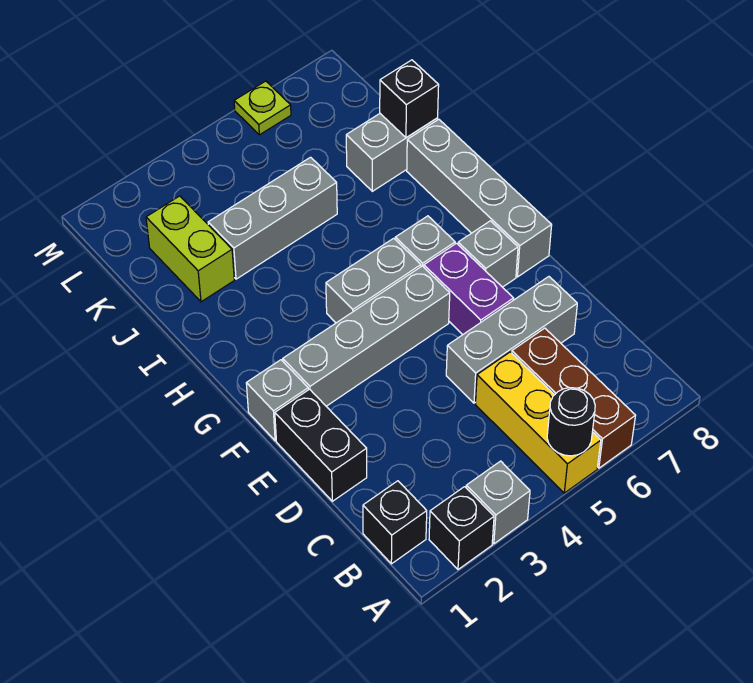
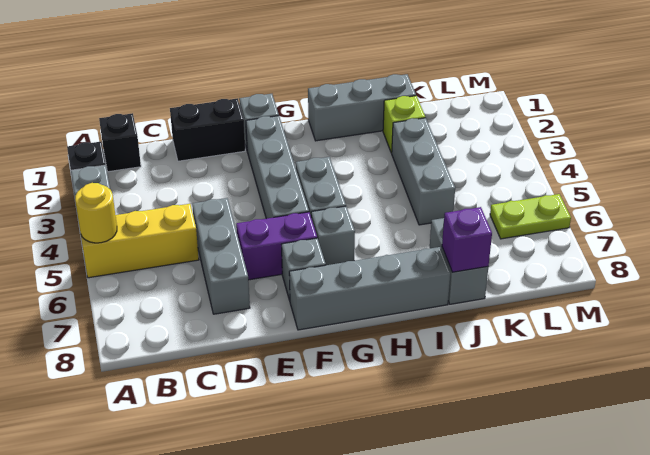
black 1x1 round brick [547,388,595,456] -> yellow 1x1 round brick [75,183,117,243]
brown 1x3 brick [512,328,636,468] -> none
none -> grey 1x3 brick [308,74,416,141]
lime 1x2 brick [146,196,234,302] -> lime 1x1 brick [383,96,425,153]
black 1x1 brick [380,60,439,138] -> purple 1x1 brick [442,207,492,272]
lime 1x1 plate [234,81,291,135] -> lime 1x2 plate [490,194,571,239]

